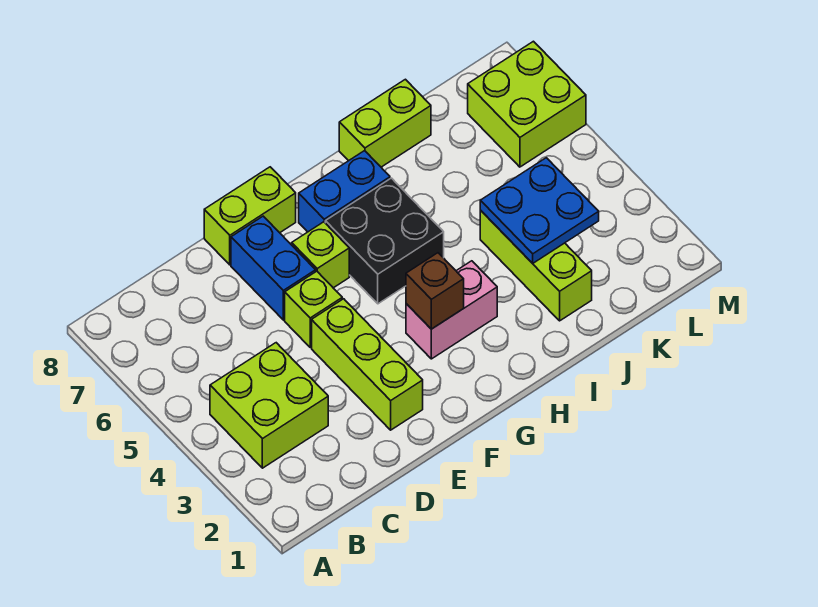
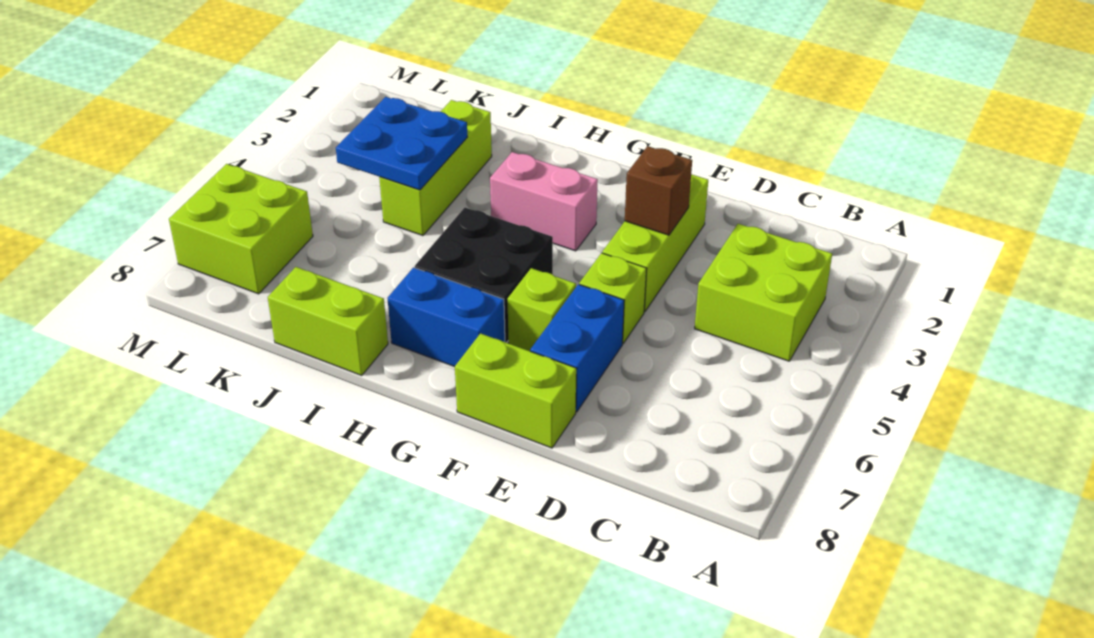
brown 1x1 brick [406,253,464,329] -> brown 1x1 brick moved to [625,146,692,235]

